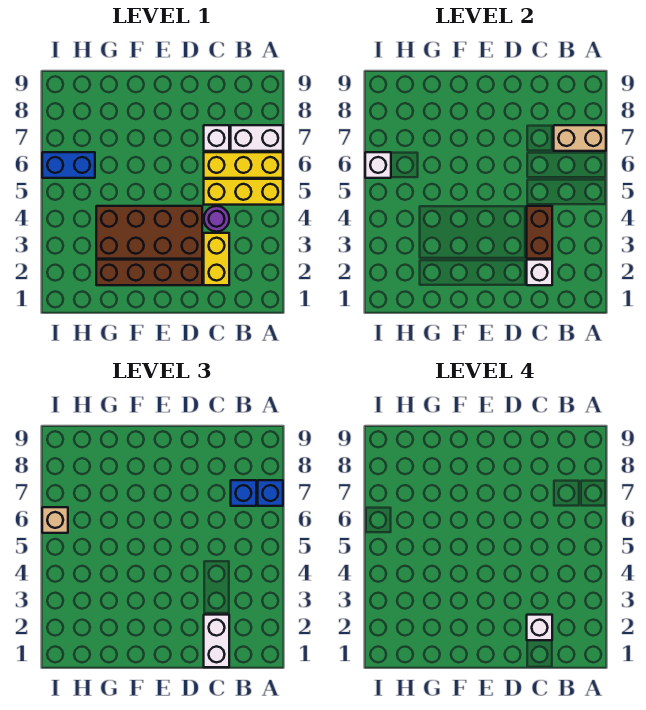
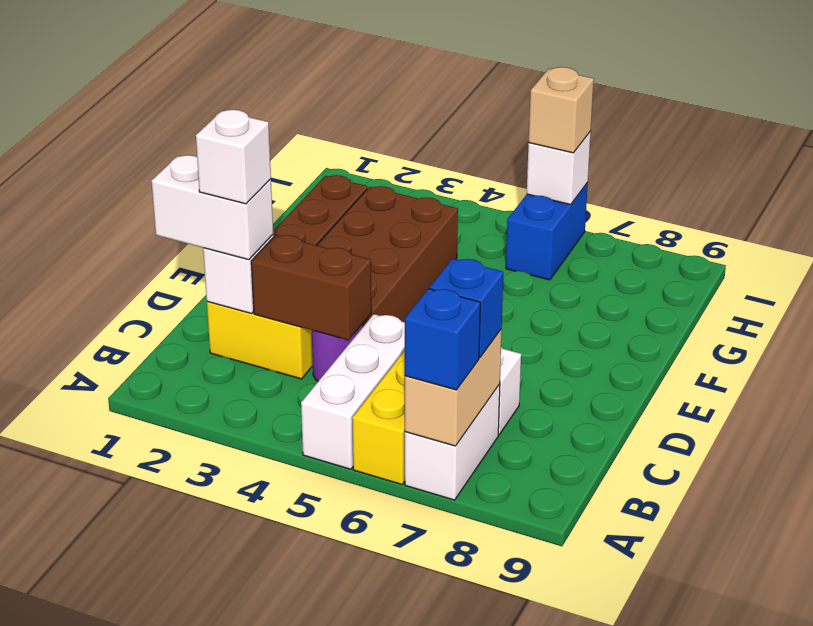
yellow 1x3 brick [204,179,283,205] -> white 1x3 brick [301,314,405,469]

